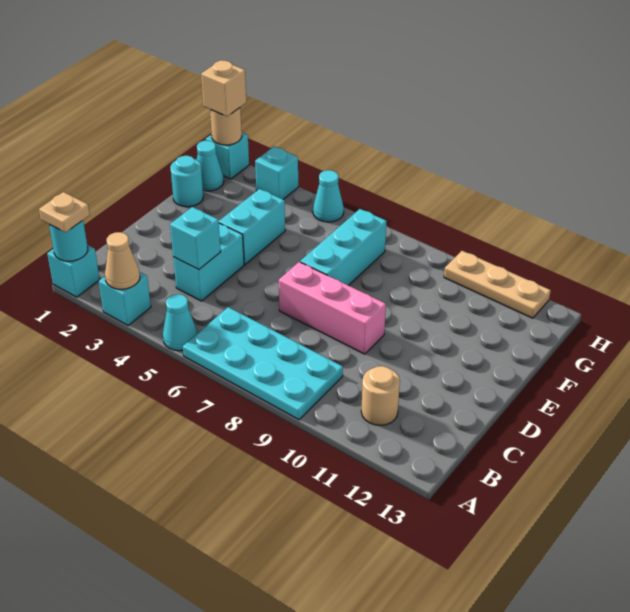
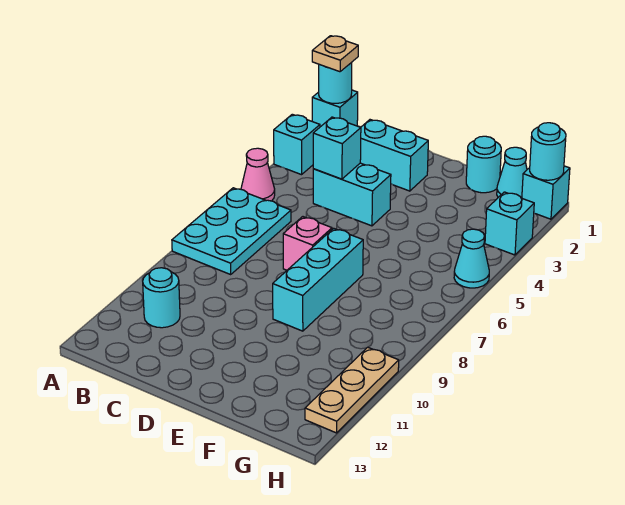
tan 1x1 cone [105,232,140,289] -> none
cyan 1x1 cone [163,294,197,351] -> pink 1x1 cone [241,148,275,201]
cyan 2x4 plate [183,307,343,420] -> cyan 2x3 plate [172,188,291,274]
tan 1x1 round brick [361,366,400,425] -> cyan 1x1 round brick [143,268,180,328]
pink 1x3 brick [279,262,386,354] -> pink 1x1 brick [283,217,332,270]
cyan 1x2 brick [219,189,285,264] -> cyan 1x2 brick moved to [360,120,428,191]
cyan 1x3 brick [300,209,387,286] -> cyan 1x3 brick turned to [273,228,363,331]
tan 1x1 round brick [210,108,242,145] -> cyan 1x1 round brick [530,123,566,180]
tan 1x1 brick [201,60,246,116] -> none

